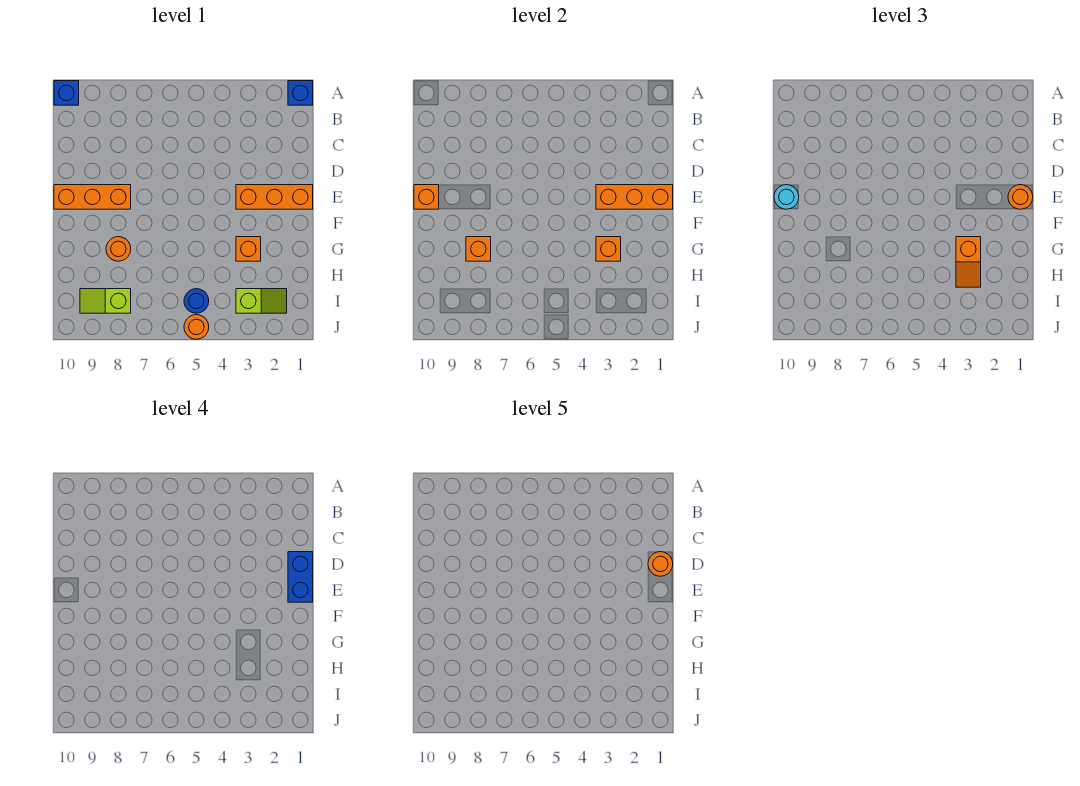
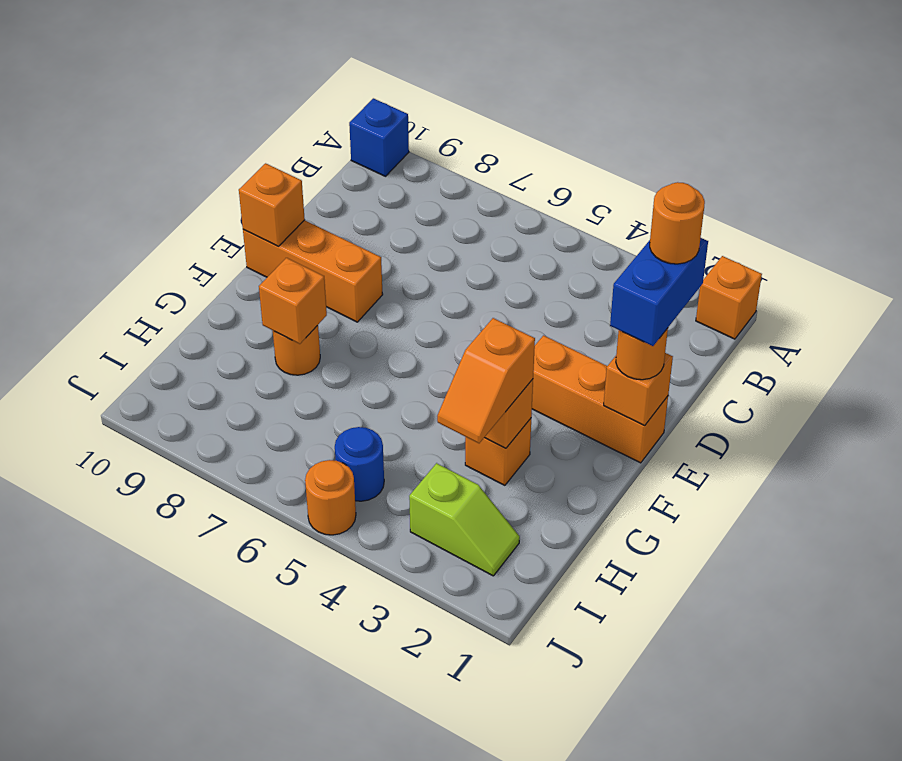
blue 1x1 brick [288,81,313,105] -> orange 1x1 brick [696,256,762,339]
orange 1x3 brick [596,185,673,209] -> orange 1x1 brick [604,353,673,425]
cyan 1x1 round brick [774,185,799,209] -> none
lime 1x2 slope [80,289,131,313] -> none

